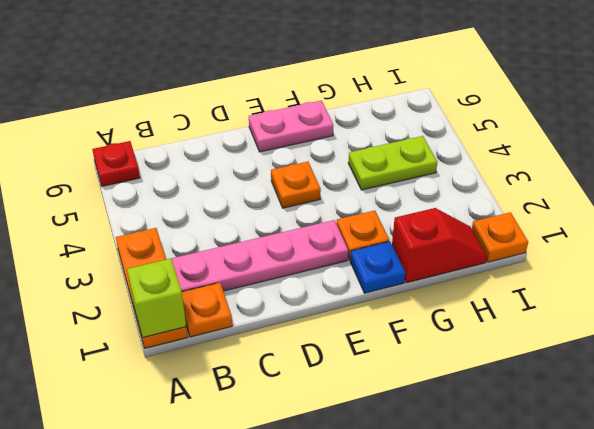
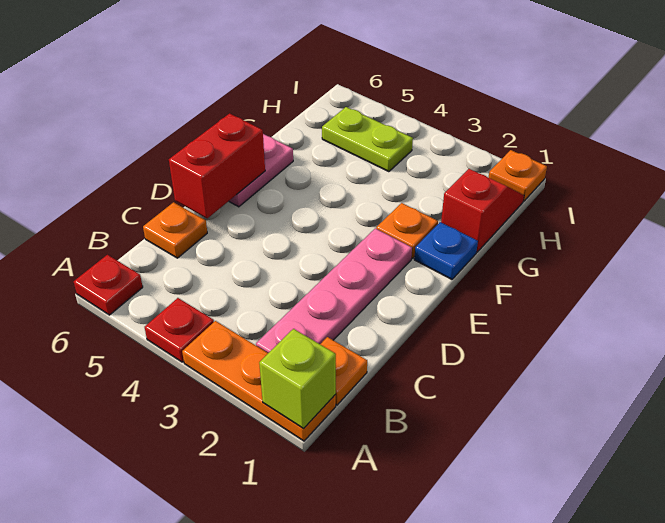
none -> red 1x1 plate [145,298,214,362]
none -> red 1x2 brick [169,113,265,218]
orange 1x1 plate [271,162,321,208] -> orange 1x1 plate moved to [143,202,207,258]
lime 1x2 plate [348,136,437,190] -> lime 1x2 plate turned to [322,107,413,172]

